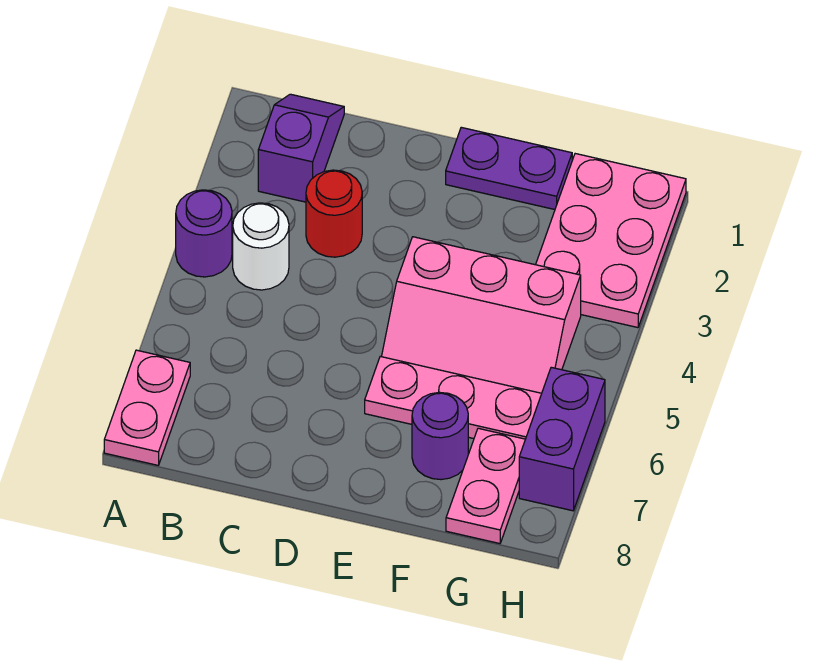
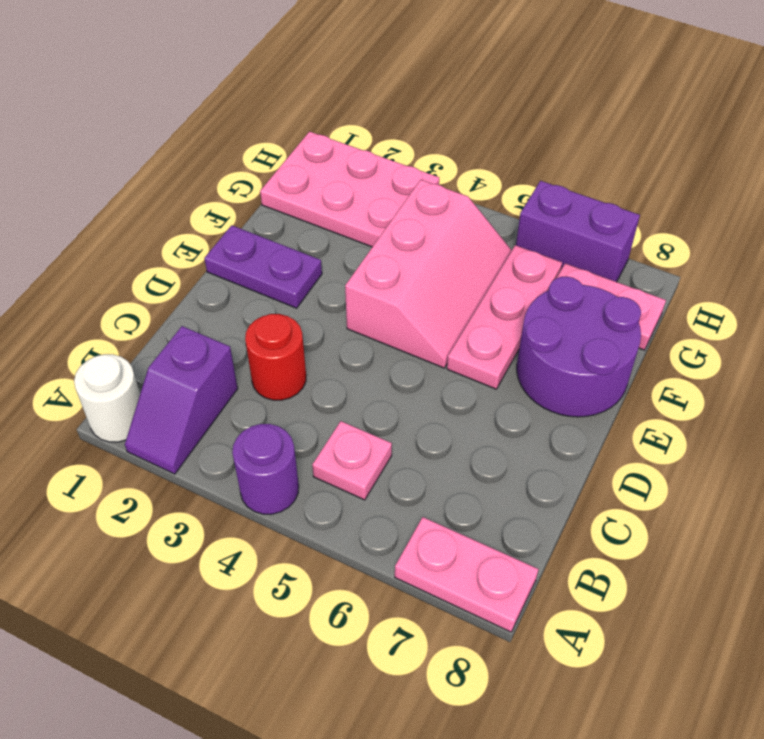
purple 1x2 slope [258,94,344,202] -> purple 1x2 slope turned to [125,326,238,474]
white 1x1 round brick [233,203,289,290] -> white 1x1 round brick moved to [74,354,140,442]
none -> pink 1x1 plate [312,421,392,500]
purple 1x2 plate [446,127,572,210] -> purple 1x2 plate turned to [204,225,322,308]
purple 1x1 round brick [412,392,468,480] -> purple 2x2 round brick [517,277,641,417]

